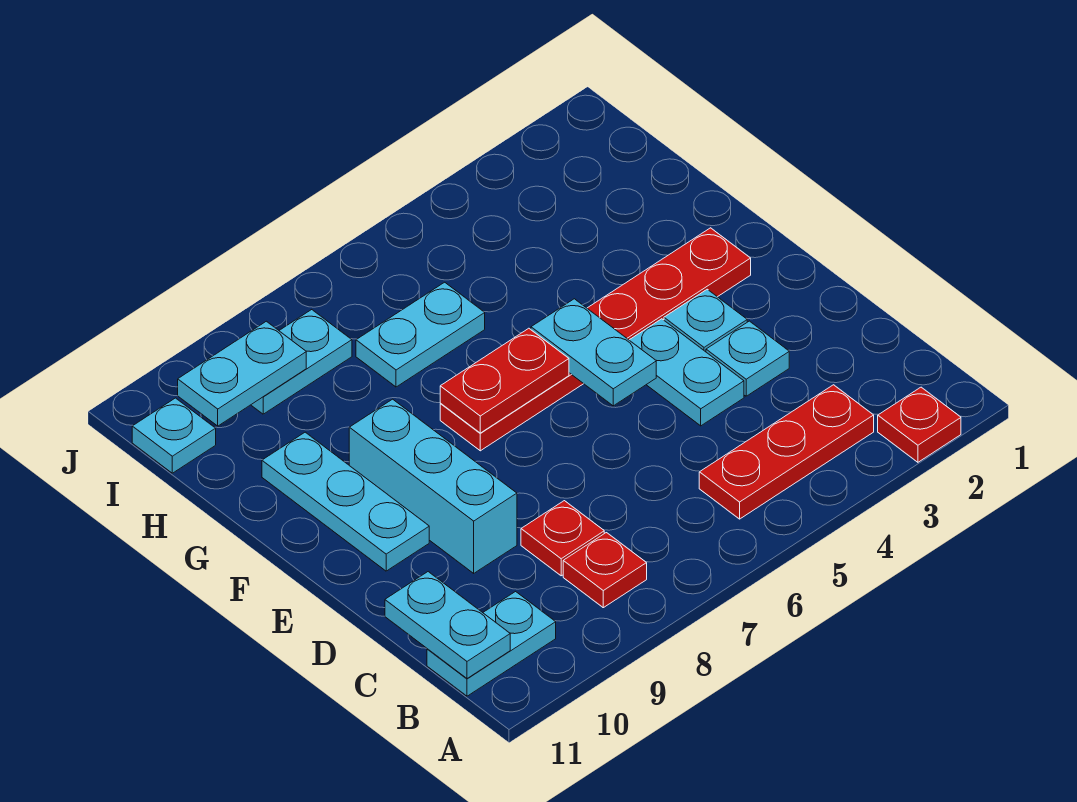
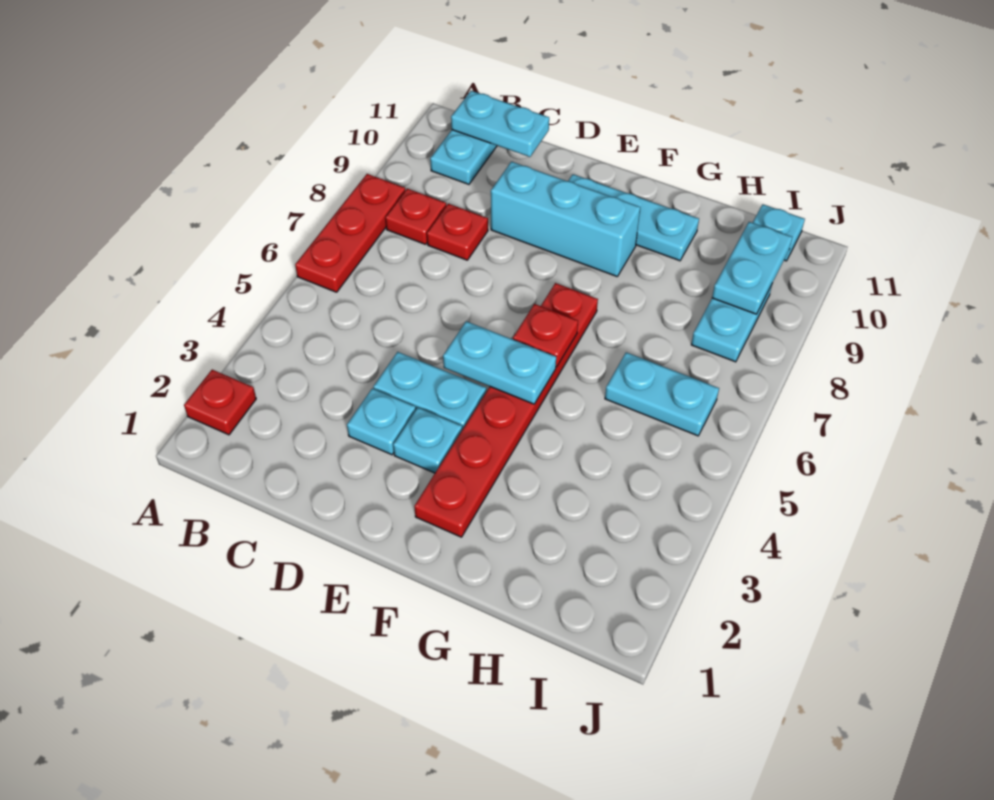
red 1x3 plate [699,385,874,519] -> red 1x3 plate moved to [295,174,405,292]
red 1x2 plate [440,328,569,433] -> red 1x1 plate [513,304,578,367]
cyan 1x2 plate [356,282,485,387] -> cyan 1x2 plate turned to [605,352,719,436]

